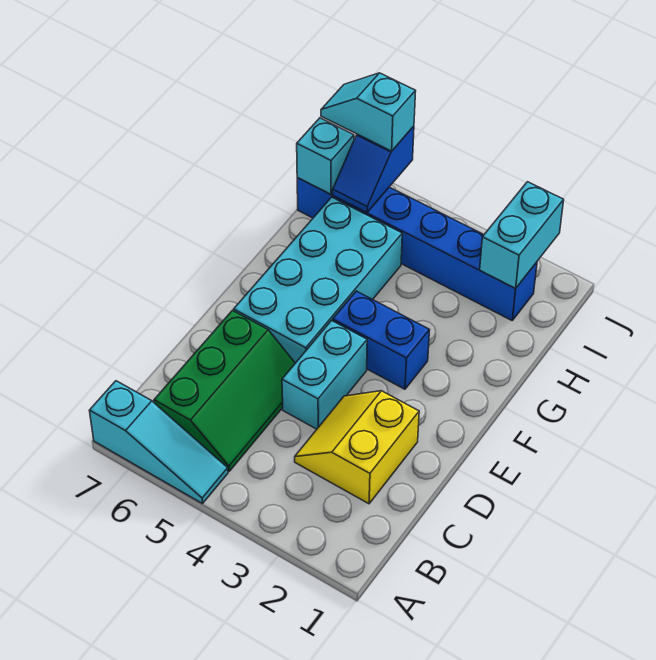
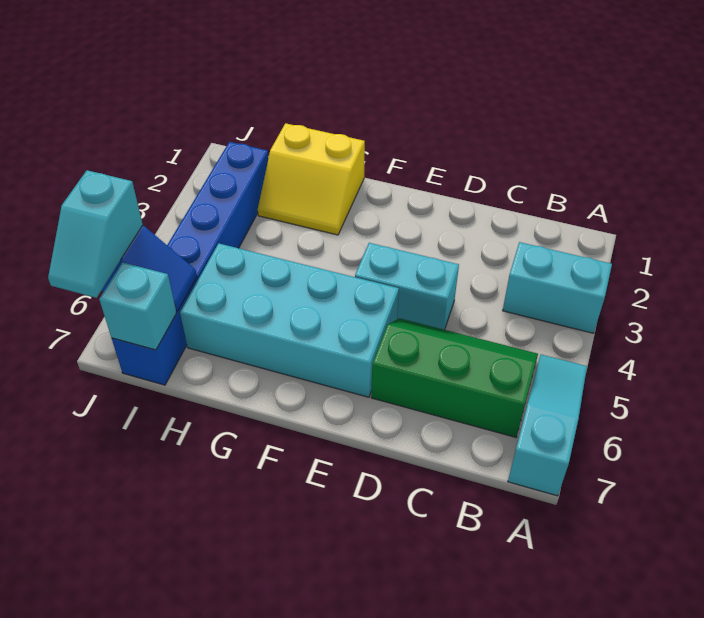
yellow 2x2 slope [295,391,419,504] -> yellow 2x2 slope moved to [258,123,365,235]
blue 1x2 brick [333,291,429,389] -> none
cyan 1x2 brick [480,182,564,288] -> cyan 1x2 brick moved to [503,242,612,333]

